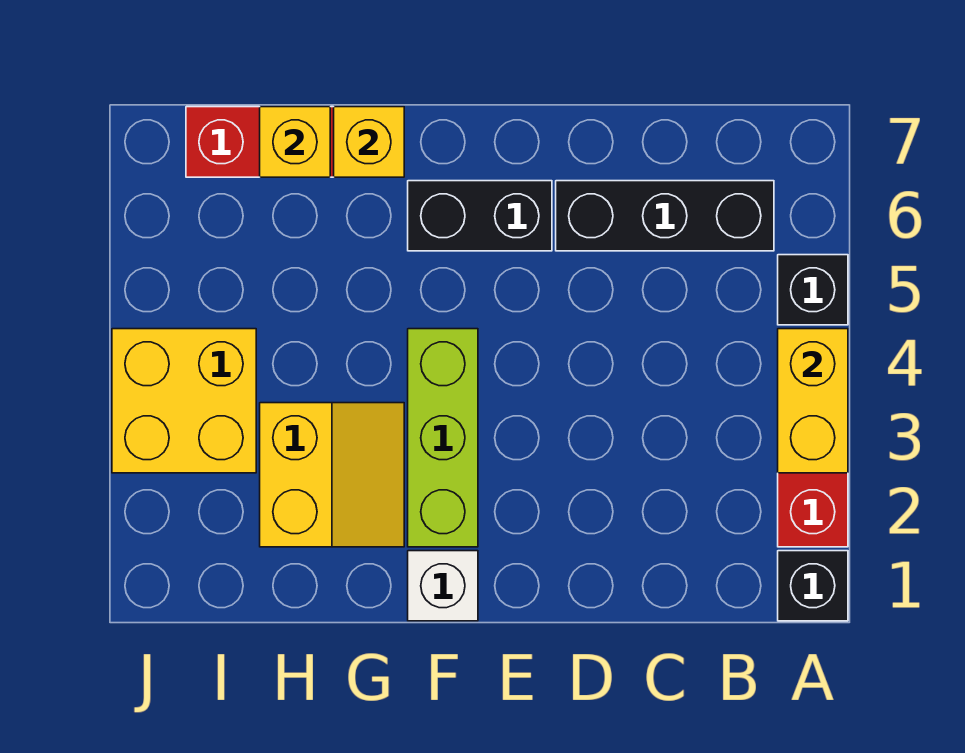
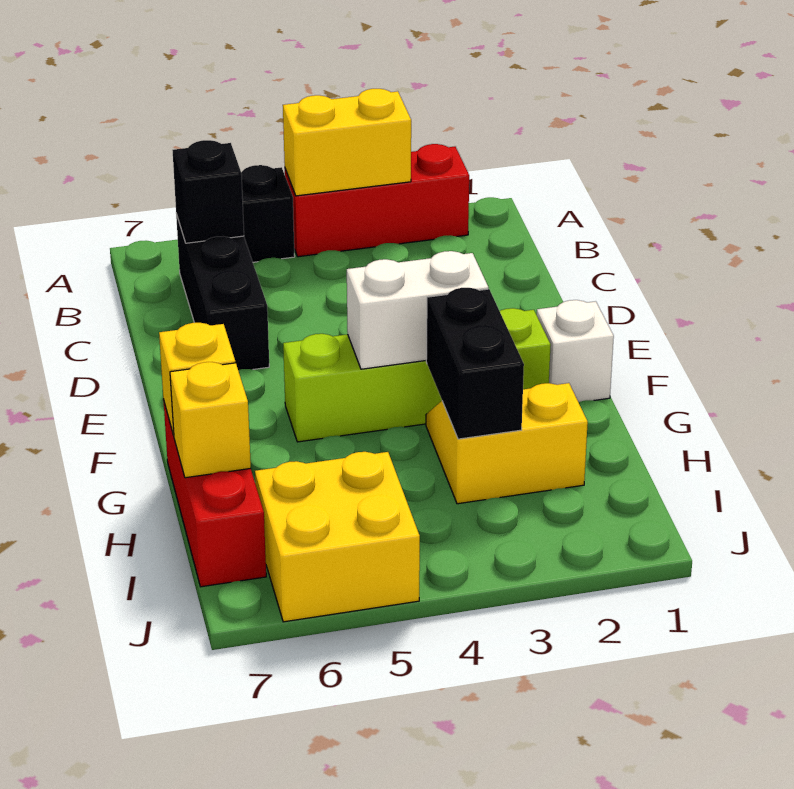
black 1x1 brick [778,551,848,621] -> black 1x1 brick moved to [173,140,244,243]
black 1x2 brick [408,181,552,251] -> black 1x2 brick moved to [426,288,524,439]
lime 1x3 brick [408,329,478,547] -> lime 1x4 brick [283,308,551,442]
none -> white 1x2 brick [347,251,488,369]
yellow 2x2 brick [112,329,256,473] -> yellow 2x2 brick moved to [255,452,420,622]

